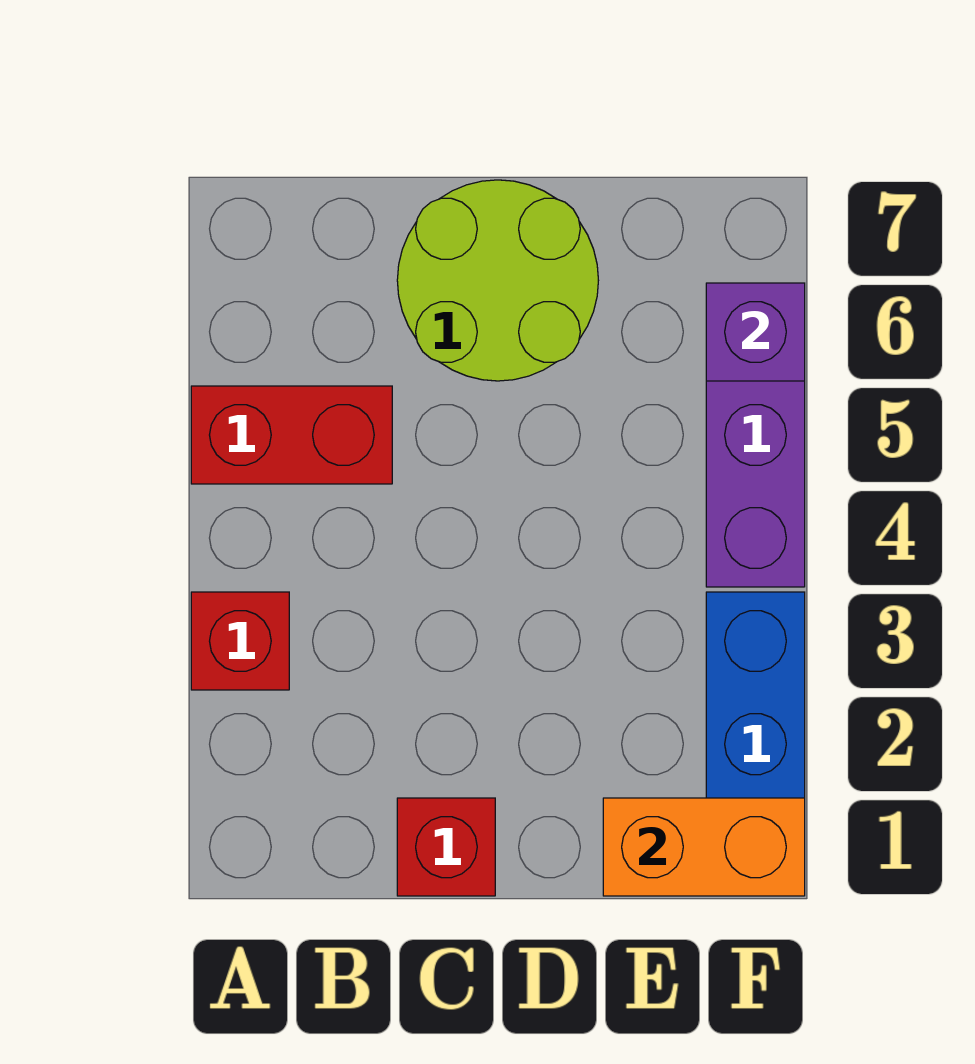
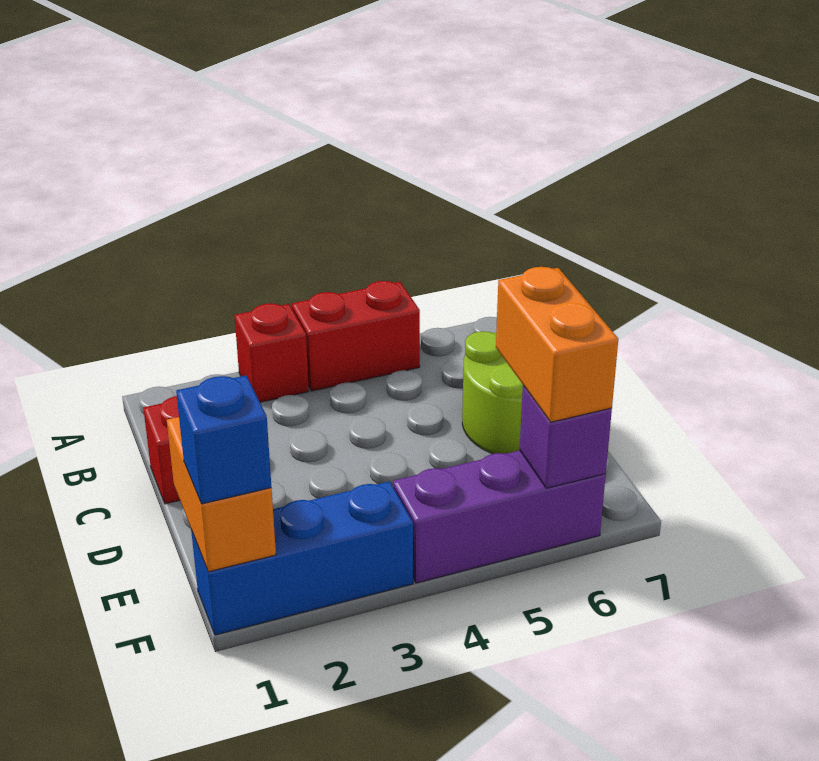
red 1x2 brick [191,386,392,484] -> red 1x2 brick turned to [292,281,420,391]
none -> orange 1x2 brick [496,267,618,422]
none -> blue 1x1 brick [176,376,271,504]

